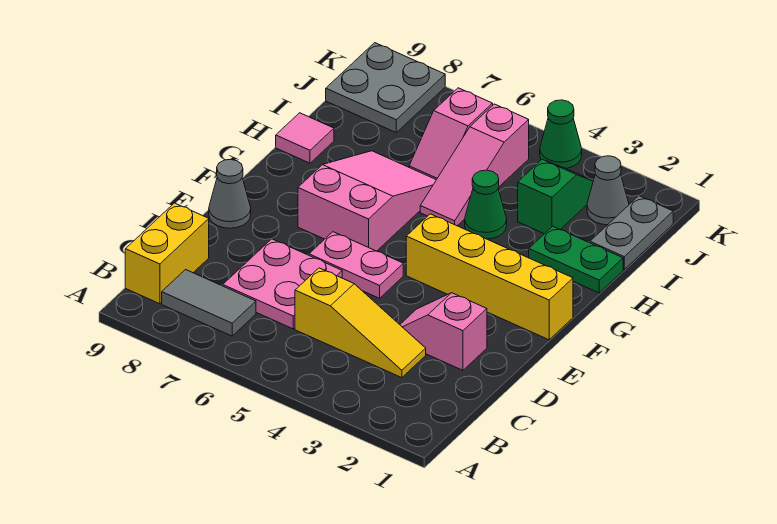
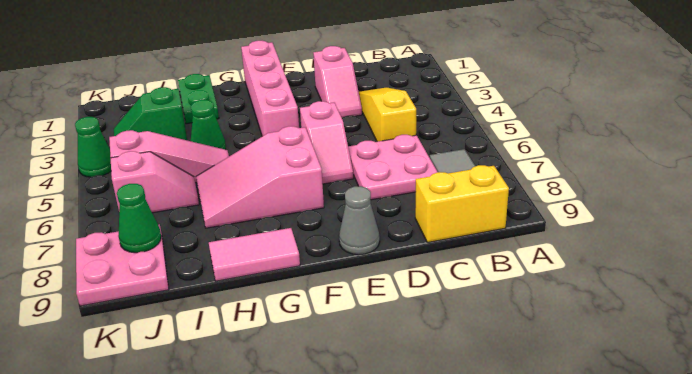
pink 1x2 plate [309,232,403,298] -> pink 1x2 slope [300,101,353,184]
yellow 1x4 brick [406,214,573,340] -> pink 1x4 brick [241,41,299,136]
pink 1x1 tile [276,113,334,163] -> pink 1x2 tile [209,228,300,281]
grey 1x2 plate [590,196,673,269] -> none
grey 1x1 cone [587,156,629,225] -> none
grey 2x2 plate [326,43,445,132] -> pink 2x2 plate [76,224,169,306]
none -> green 1x1 cone [117,184,161,253]

